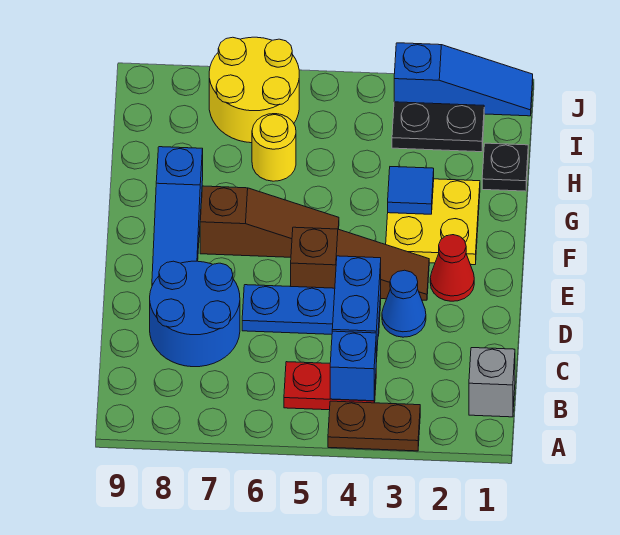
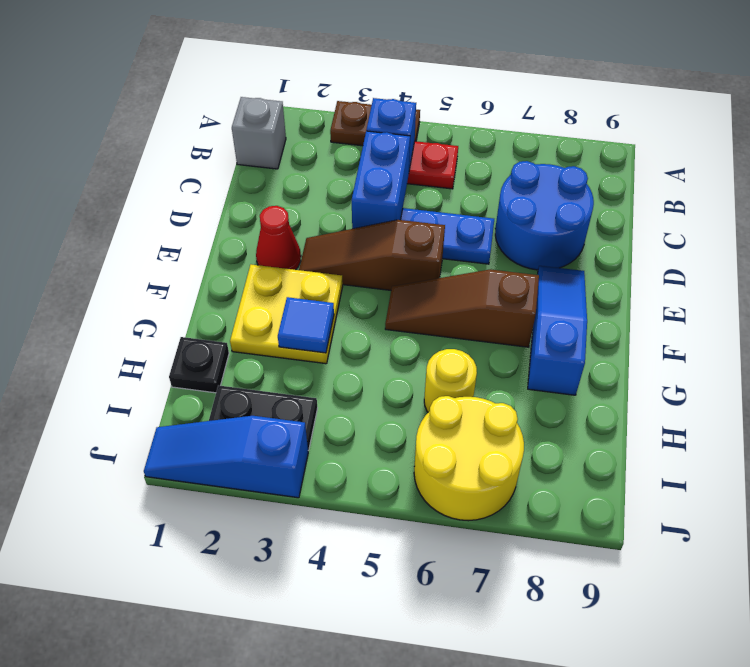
blue 1x1 cone [382,270,426,337] -> none

